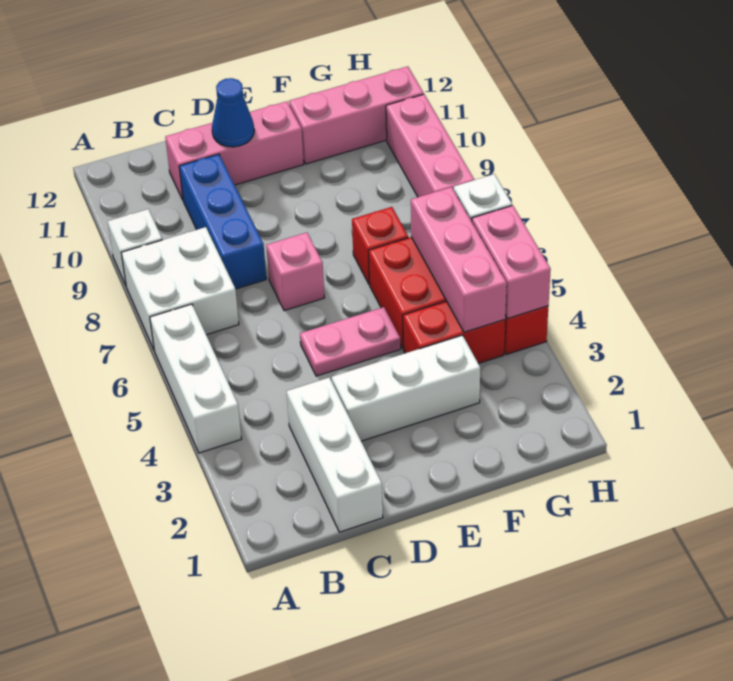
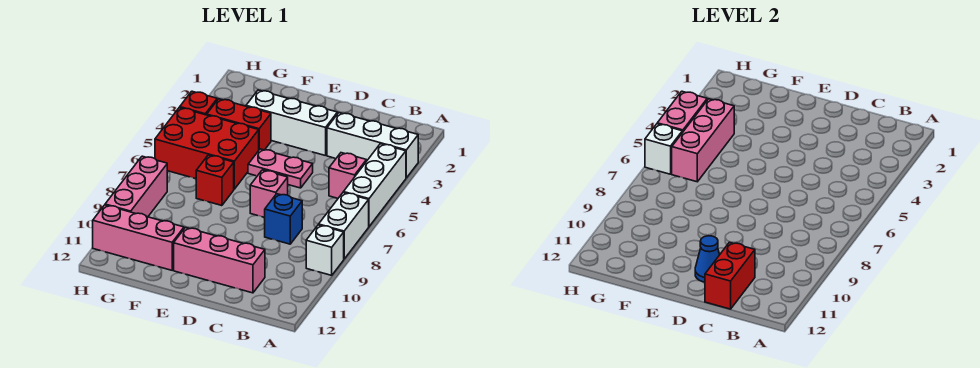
white 2x2 brick [121,227,239,350] -> white 1x2 brick [319,193,369,259]
none -> pink 1x1 brick [329,153,366,198]
white 1x3 brick [287,378,383,532] -> white 1x3 brick turned to [327,113,418,178]
blue 1x3 brick [179,154,266,289] -> blue 1x1 brick [265,194,302,244]
none -> red 1x2 brick [705,242,755,309]

